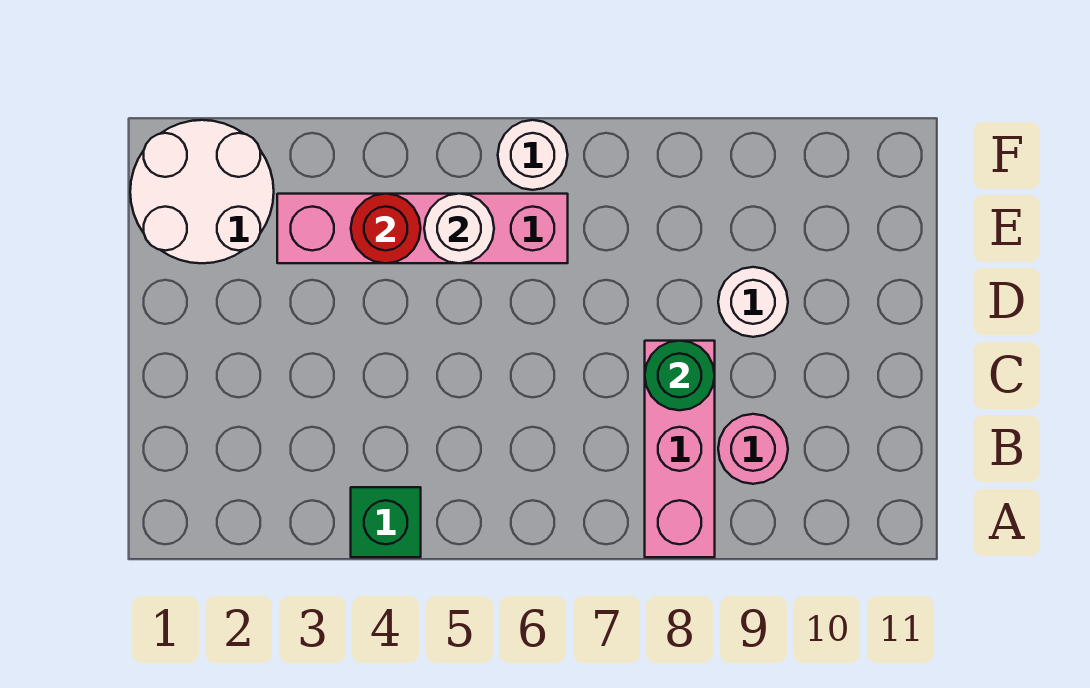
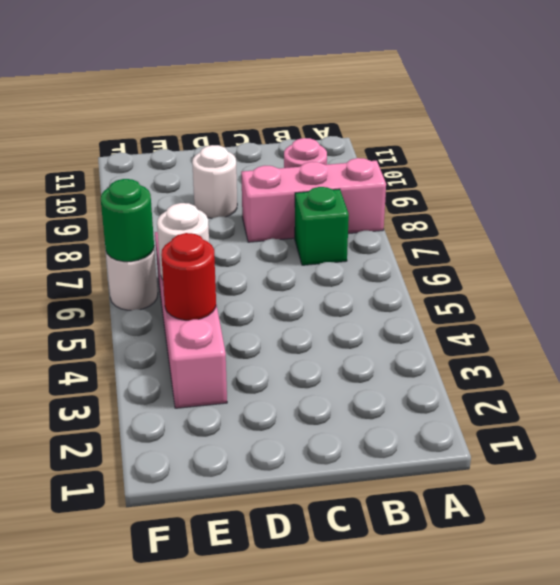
green 1x1 brick [351,487,421,557] -> green 1x1 brick moved to [295,187,349,265]
green 1x1 round brick [645,341,715,410] -> green 1x1 round brick moved to [101,179,154,262]
white 2x2 round brick [130,120,274,263] -> none

